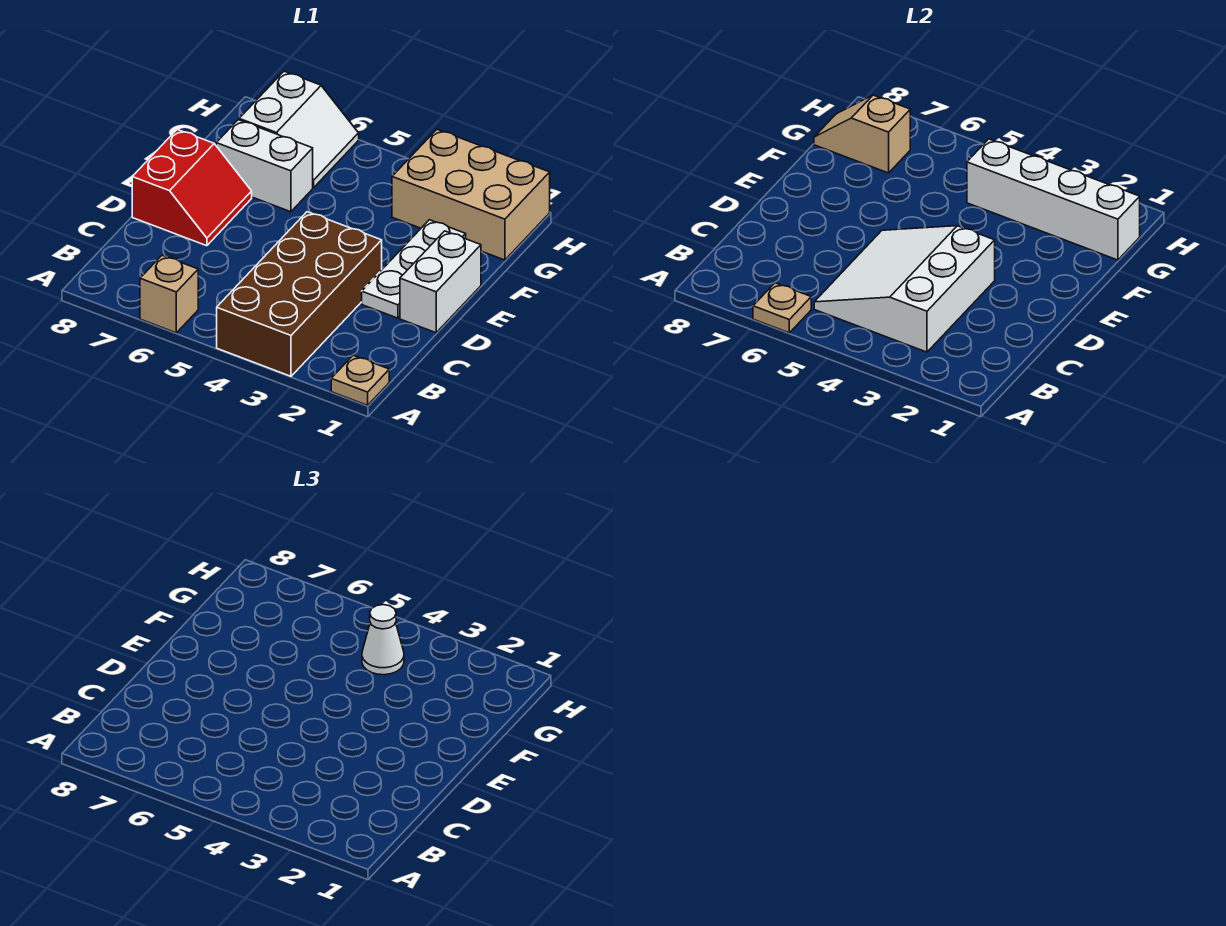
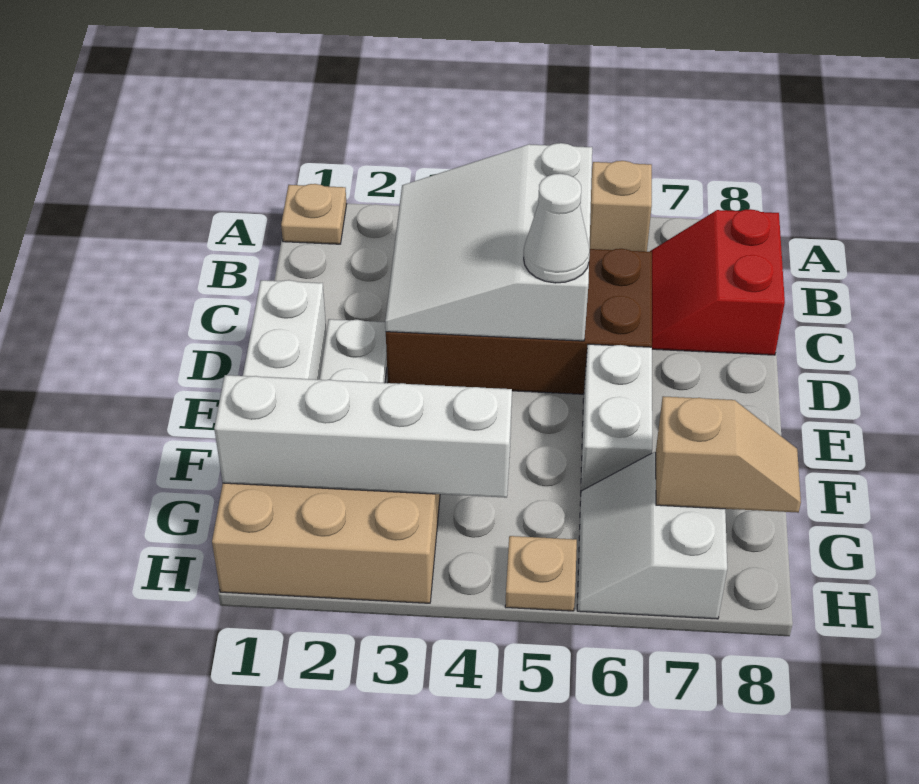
brown 2x4 brick [217,212,382,376] -> brown 2x4 brick turned to [386,249,652,394]
tan 1x1 plate [753,283,811,333] -> tan 1x1 plate moved to [505,536,577,611]
white 3x3 slope [814,226,995,352] -> white 3x3 slope turned to [385,143,592,341]
red 2x2 slope [132,130,252,246] -> red 2x2 slope moved to [650,209,785,355]
white 1x2 brick [216,120,313,212] -> white 1x2 brick turned to [581,344,652,491]
white 1x1 cone [362,605,404,675] -> white 1x1 cone moved to [524,174,590,283]

